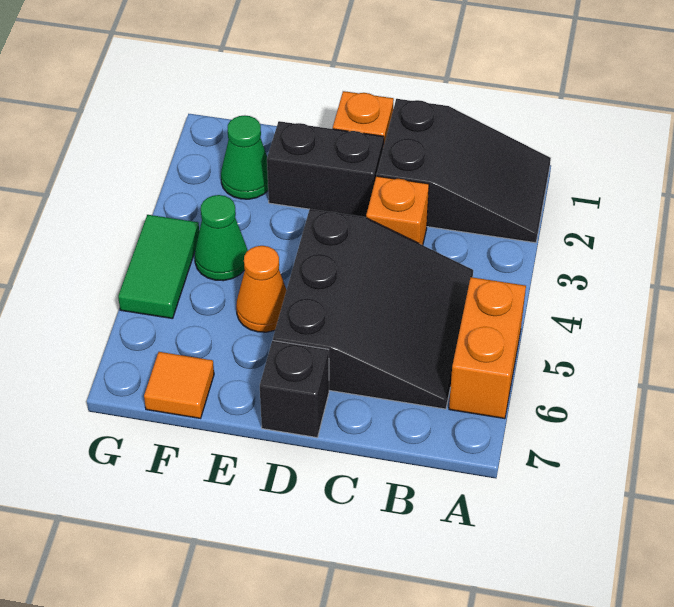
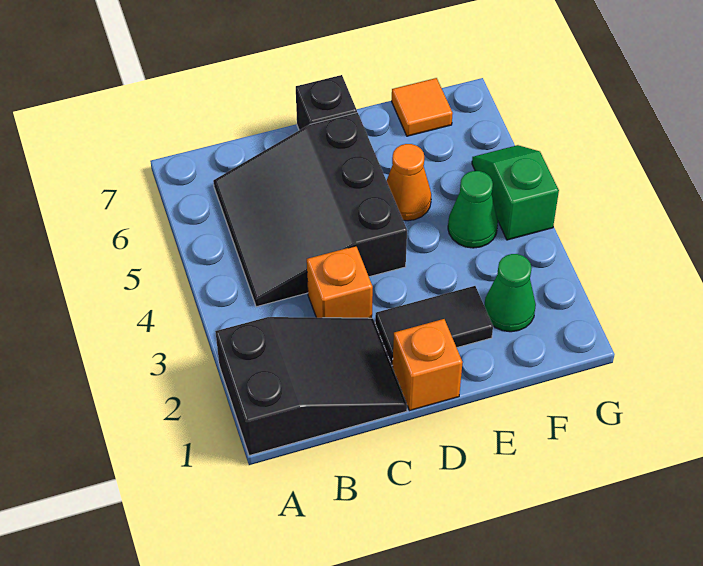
black 2x3 slope [377,99,551,243] -> black 2x3 slope turned to [215,317,407,456]
orange 1x2 brick [449,277,526,419] -> none
black 1x2 brick [267,121,384,217] -> black 1x2 tile [375,286,493,365]
green 1x2 tile [118,215,199,319] -> green 1x2 slope [472,145,559,240]

